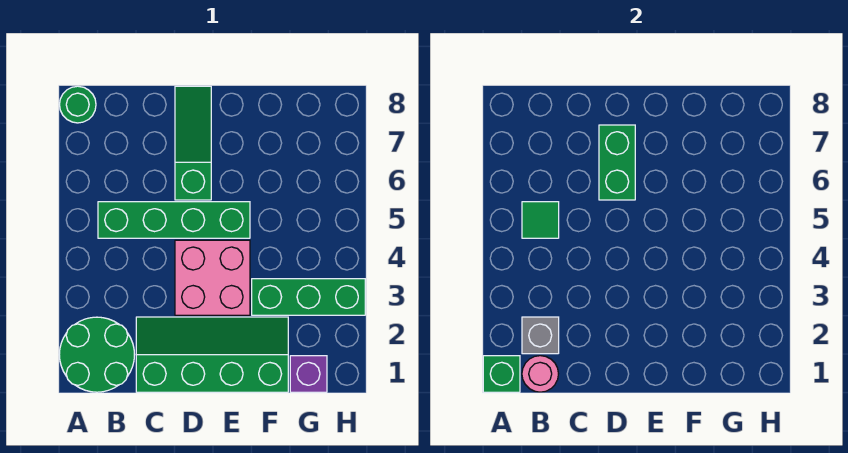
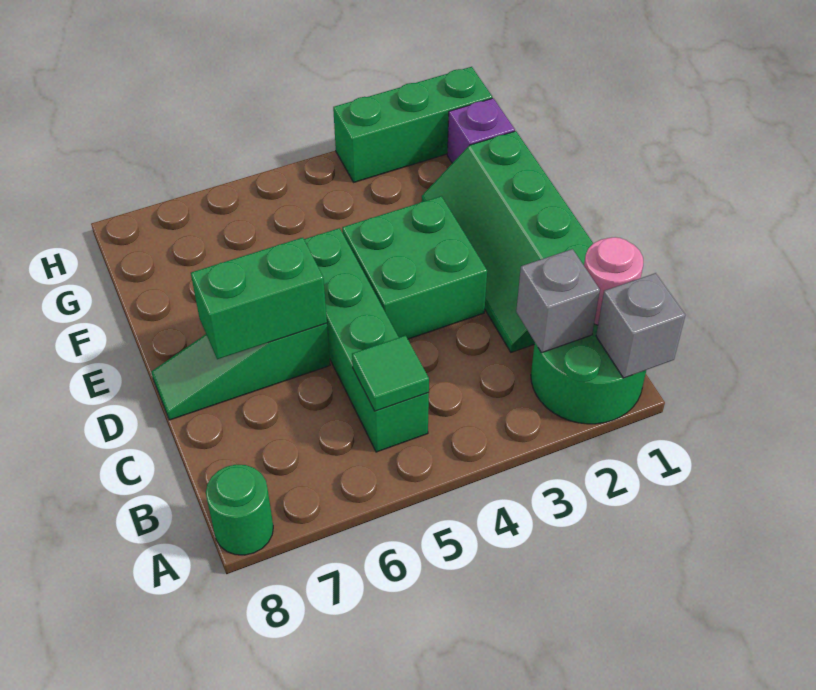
green 1x1 brick [483,356,520,392] -> grey 1x1 brick [596,273,685,378]
pink 2x2 brick [175,240,250,315] -> green 2x2 brick [342,196,487,339]
green 1x3 brick [252,279,365,315] -> green 1x3 brick turned to [333,67,492,182]

